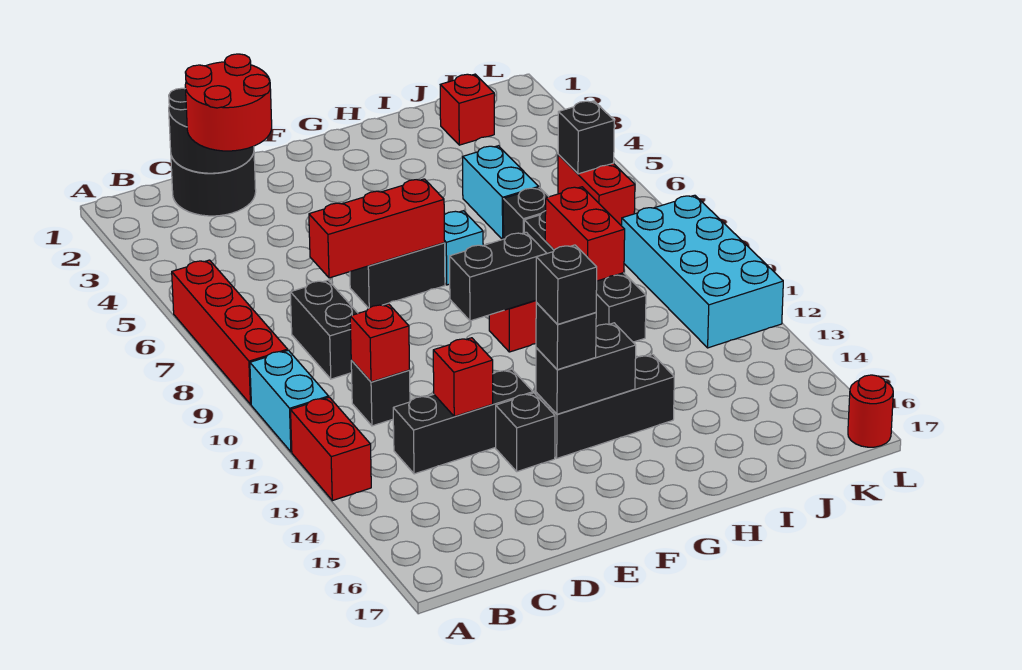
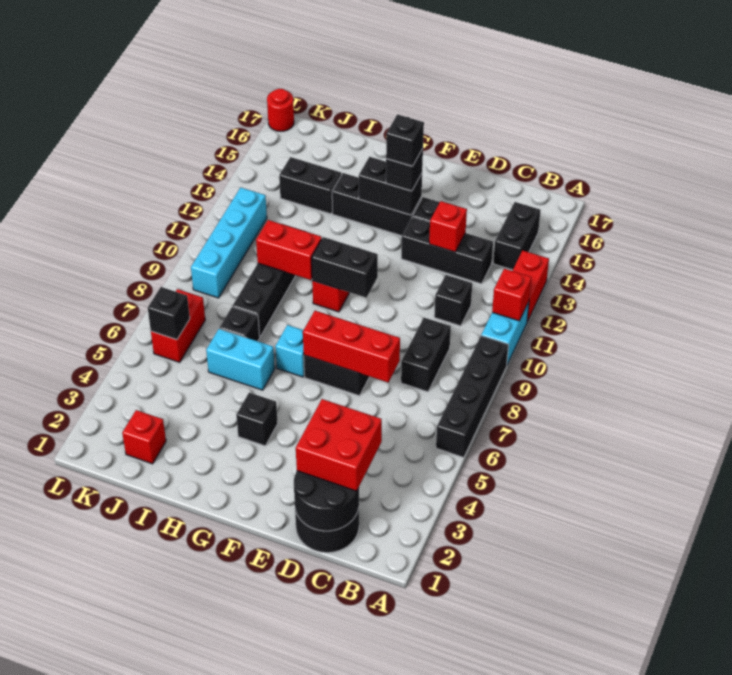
red 1x4 brick [172,260,288,404] -> black 1x4 brick [436,336,508,458]
none -> black 1x2 brick [493,202,541,270]
red 2x2 round brick [185,54,272,151] -> red 2x2 brick [296,399,382,491]
red 1x1 brick [350,304,410,382] -> red 1x1 brick moved to [492,269,531,321]
none -> black 1x1 brick [236,393,278,446]
cyan 1x2 brick [463,146,539,239] -> cyan 1x2 brick turned to [206,329,275,390]
red 1x2 brick [545,187,625,281] -> red 1x2 brick turned to [256,220,322,280]
none -> black 1x2 brick [279,157,342,214]
cyan 2x4 brick [621,195,783,348] -> cyan 1x4 brick [191,188,267,298]

